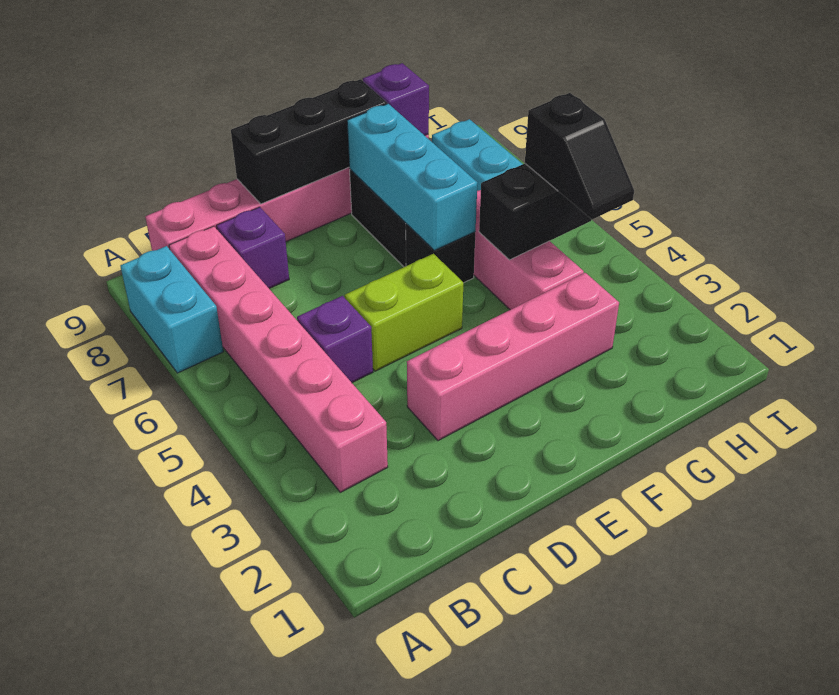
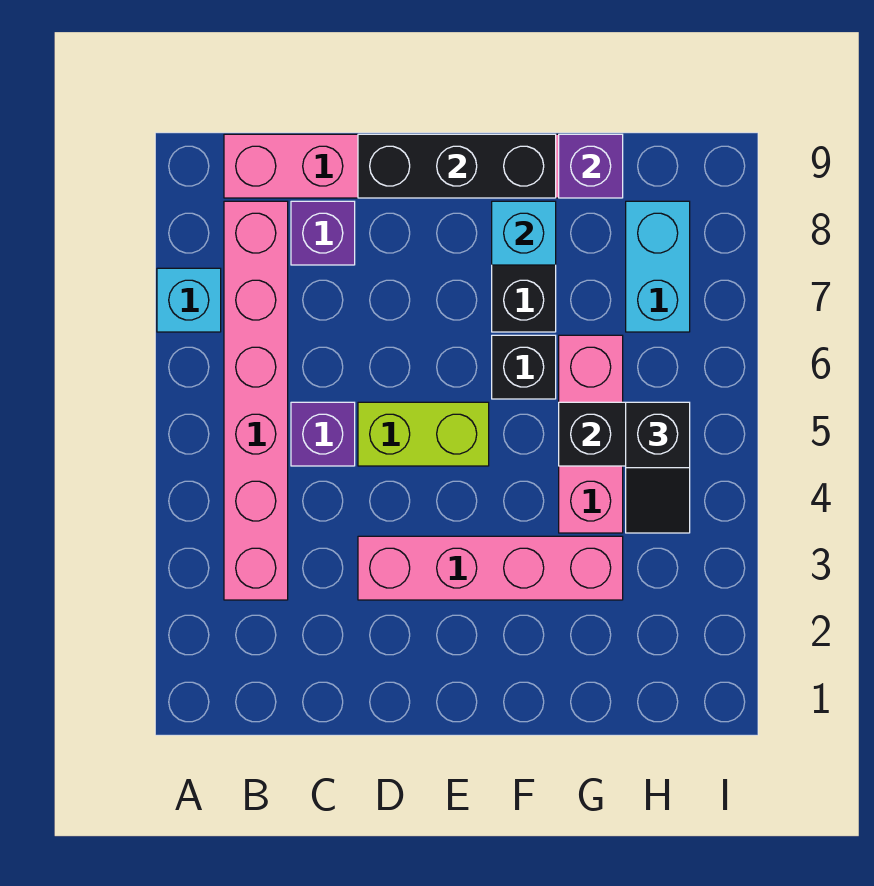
cyan 1x2 brick [120,246,223,373] -> cyan 1x1 brick [157,268,221,332]
cyan 1x3 brick [347,104,477,250] -> cyan 1x1 brick [492,201,556,265]

